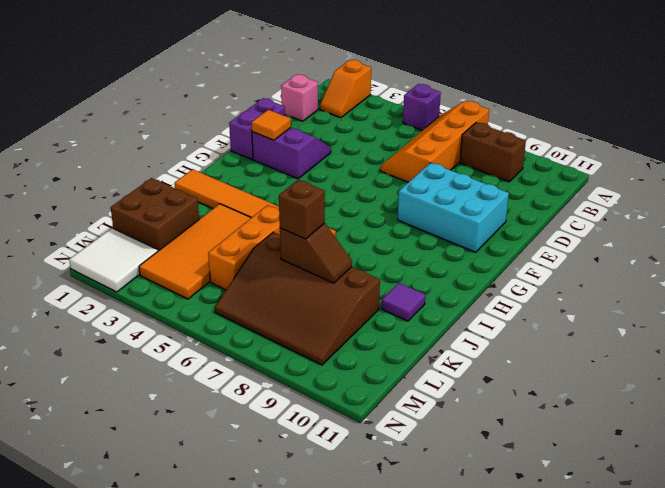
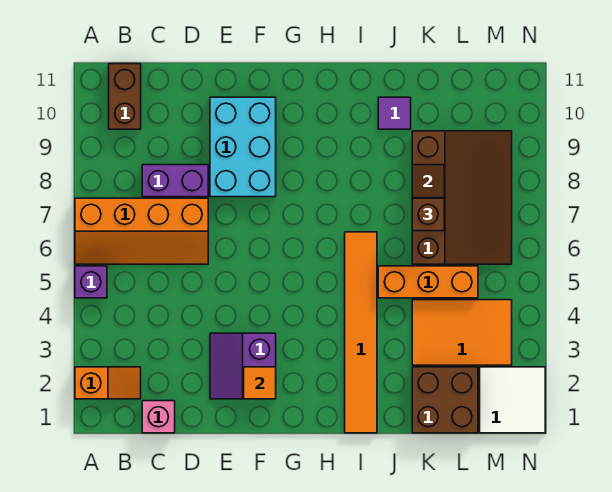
brown 1x2 brick [460,122,526,182] -> brown 1x2 brick moved to [109,64,141,129]
purple 1x2 brick [229,98,285,160] -> purple 1x2 brick moved to [142,165,208,197]
orange 2x4 tile [139,204,251,299] -> orange 2x3 tile [412,300,512,365]

